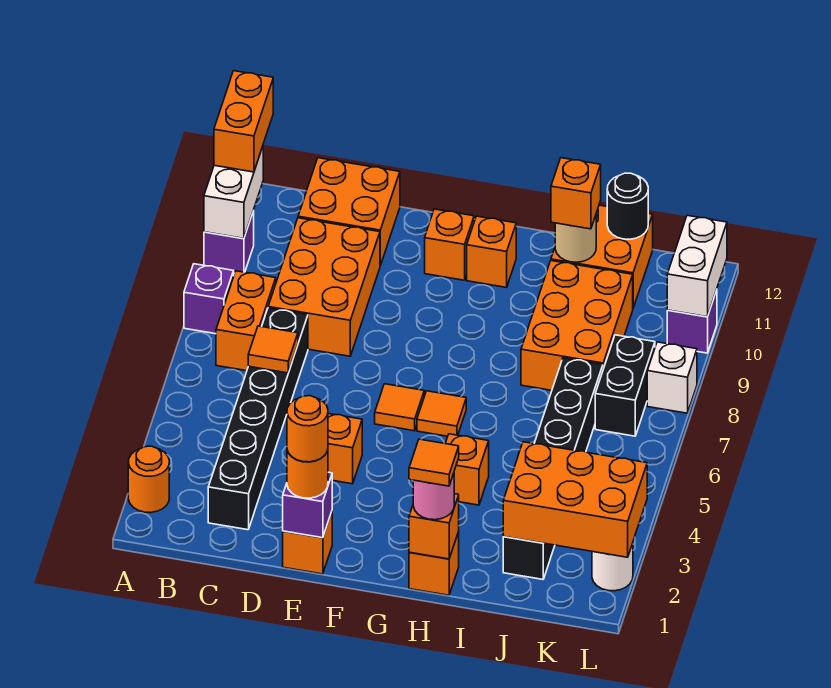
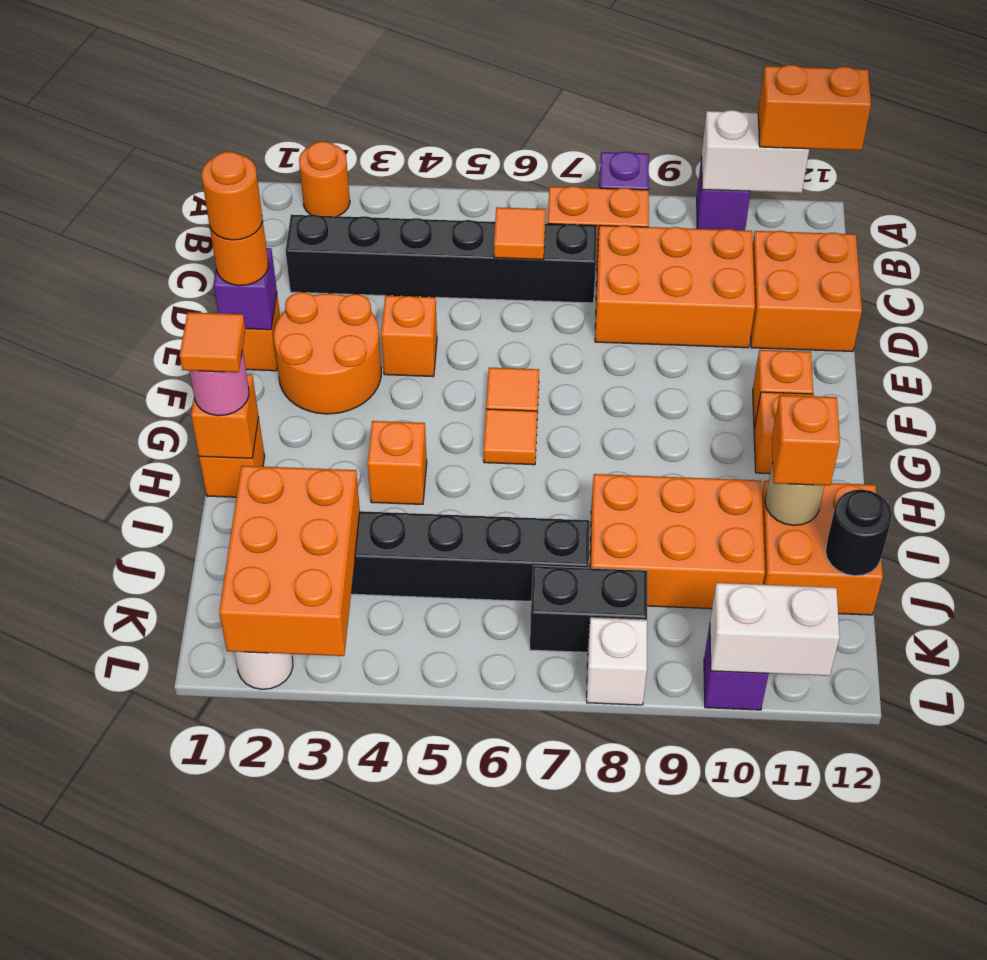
none -> orange 2x2 round brick [274,292,381,414]

